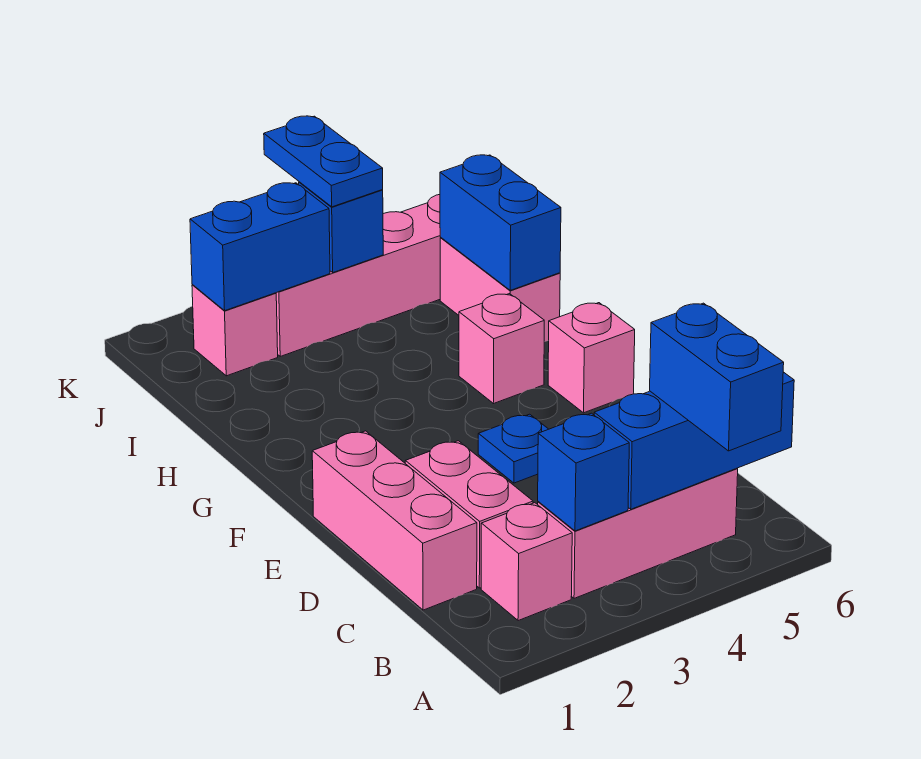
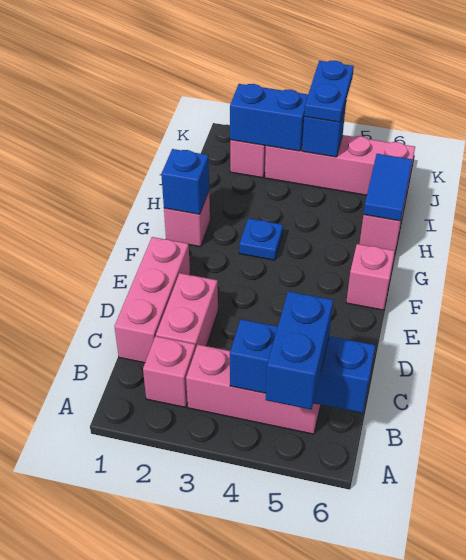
blue 1x1 brick [538,413,629,531] -> blue 1x1 brick moved to [161,149,209,214]
blue 1x1 plate [478,414,548,483] -> blue 1x1 plate moved to [239,218,283,260]
pink 1x1 brick [459,294,544,404] -> pink 1x1 brick moved to [164,191,210,247]
blue 1x2 brick [440,155,561,290] -> blue 1x2 tile [363,154,413,221]

